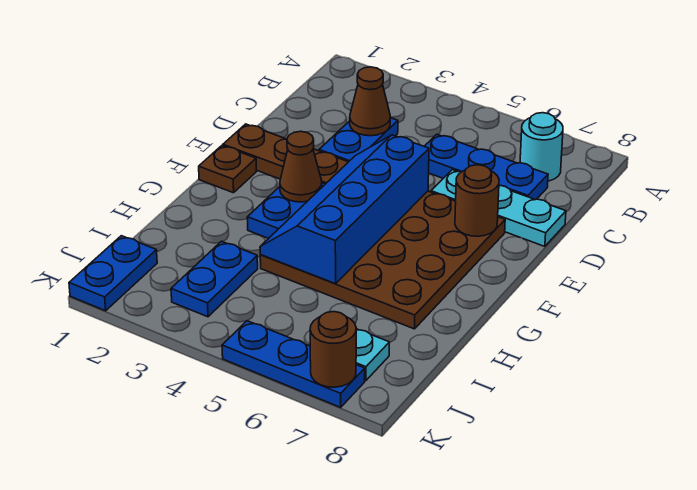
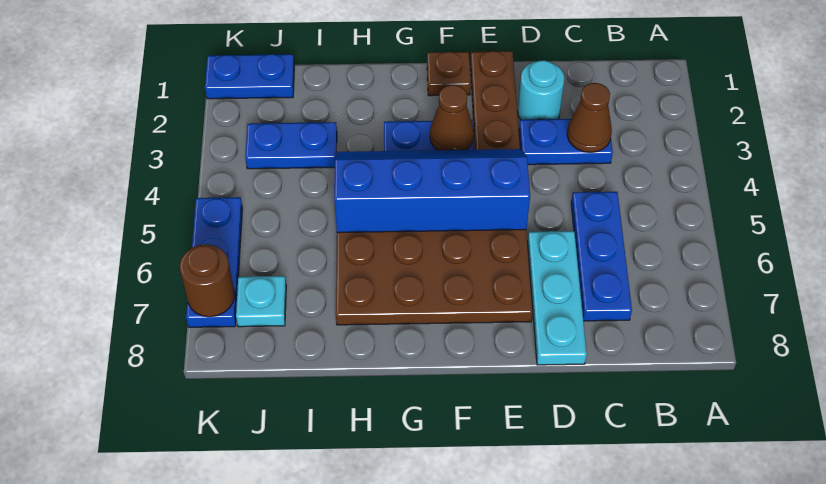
cyan 1x1 round brick [520,113,563,181] -> cyan 1x1 round brick moved to [518,60,565,120]
brown 1x1 round brick [455,165,499,236] -> none

